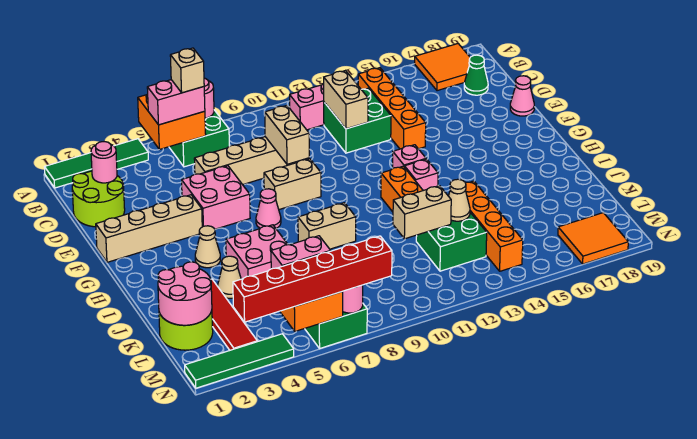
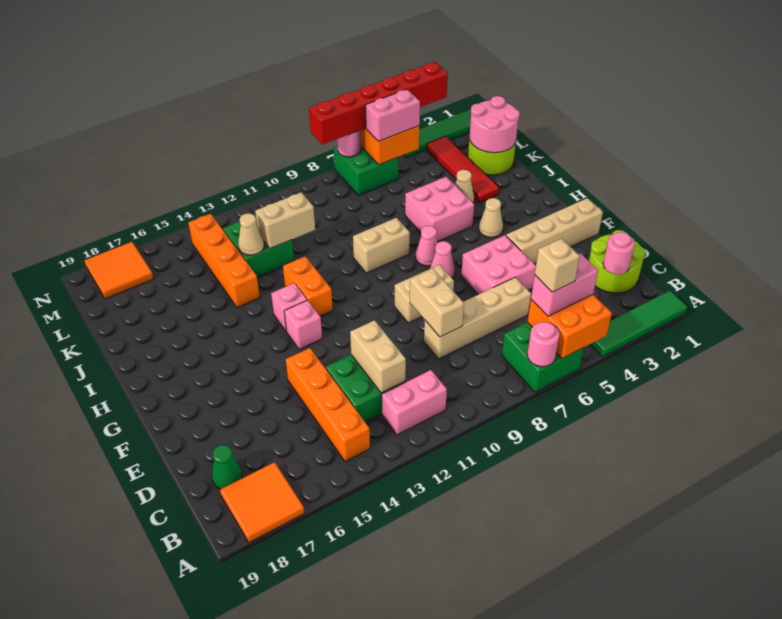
pink 1x1 cone [510,76,534,116] -> pink 1x1 cone moved to [416,226,438,266]

